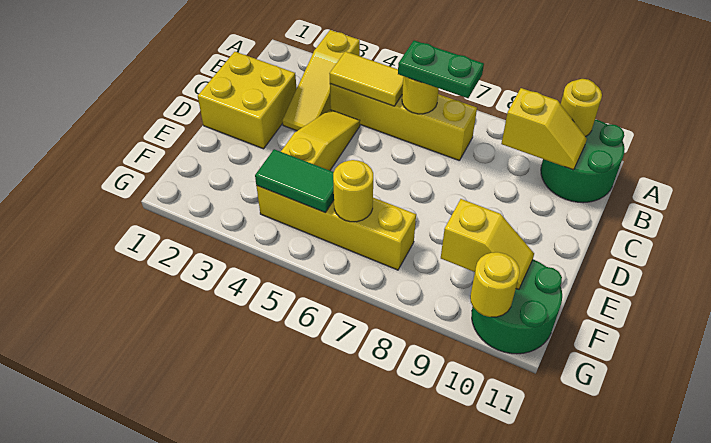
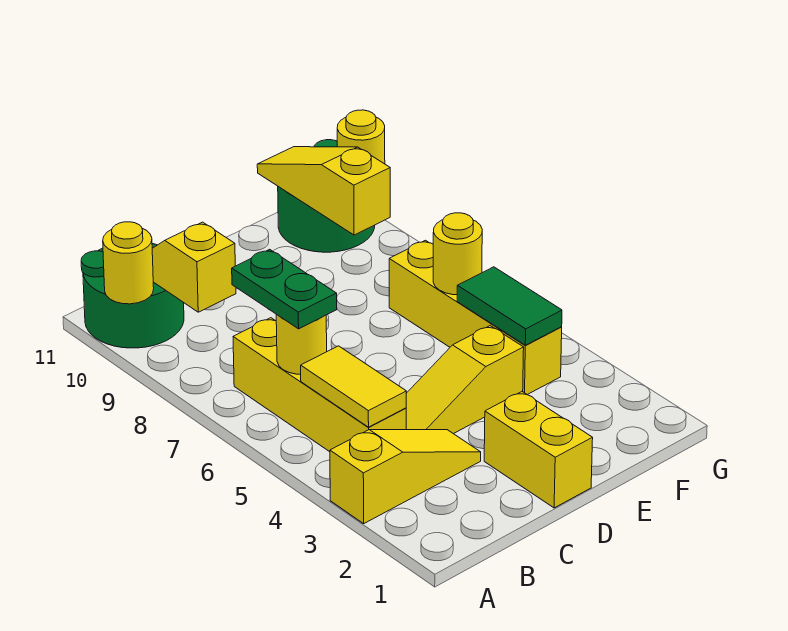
yellow 2x2 brick [198,52,296,149] -> yellow 1x2 brick [484,392,593,508]
yellow 1x2 slope [441,199,534,289] -> yellow 1x3 slope [257,147,390,235]

